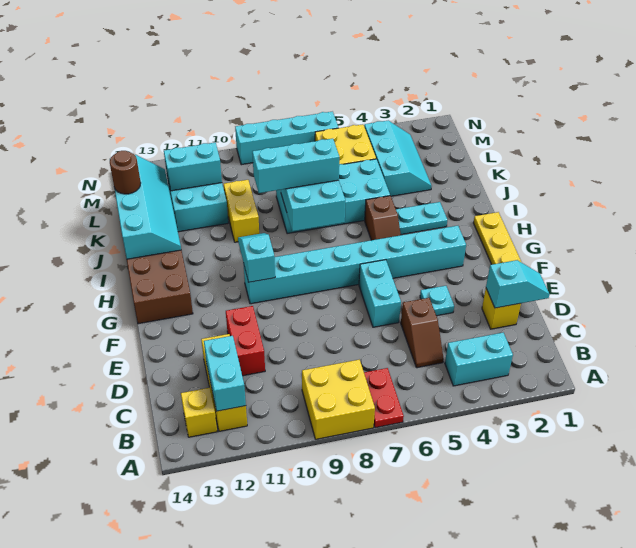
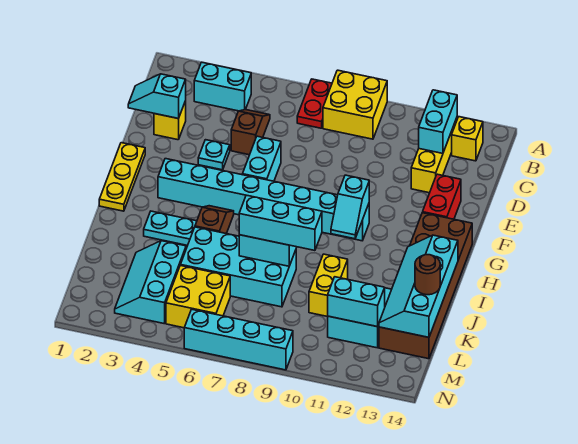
red 1x2 brick [226,306,265,376] -> red 1x2 brick moved to [423,174,461,219]

